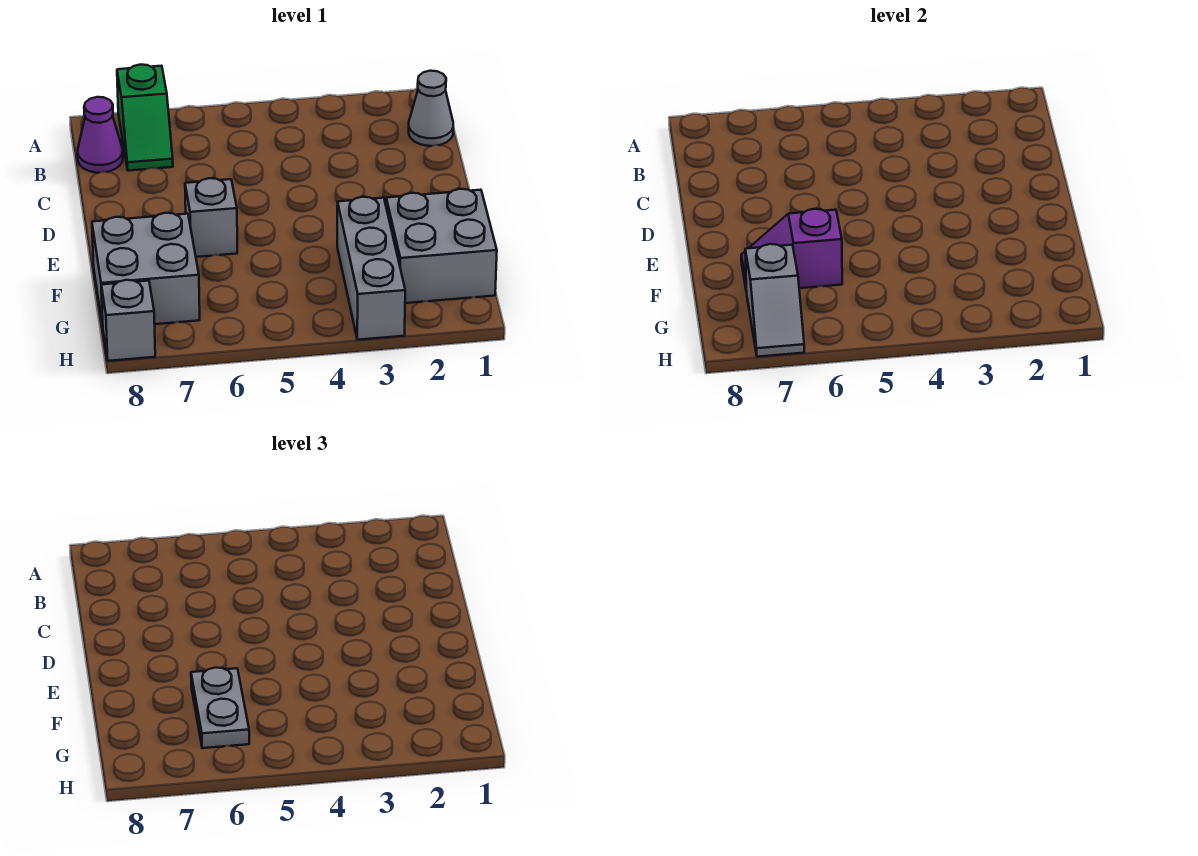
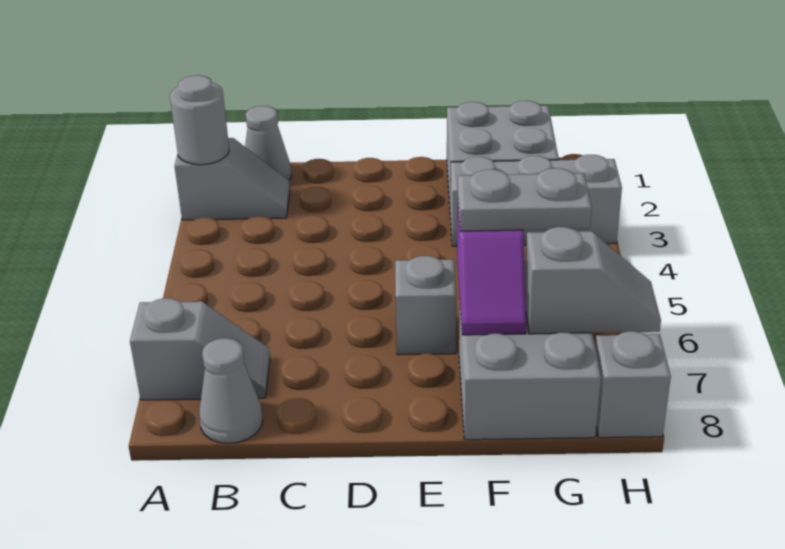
none -> grey 1x2 slope [175,138,290,220]
none -> grey 1x1 round brick [170,75,229,165]
green 1x2 slope [117,65,173,171] -> grey 1x2 slope [130,298,270,400]
purple 1x1 cone [77,97,123,173] -> grey 1x1 cone [199,338,263,443]

